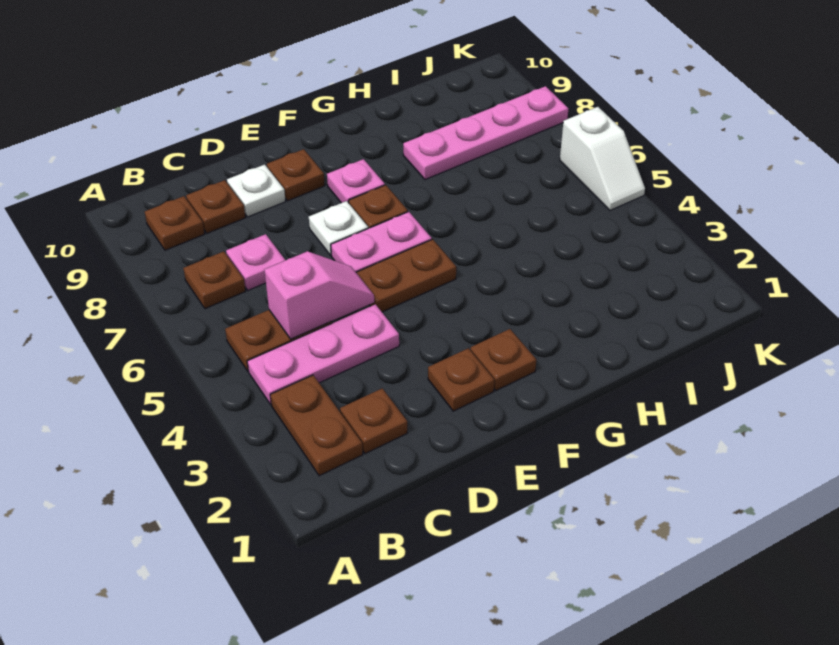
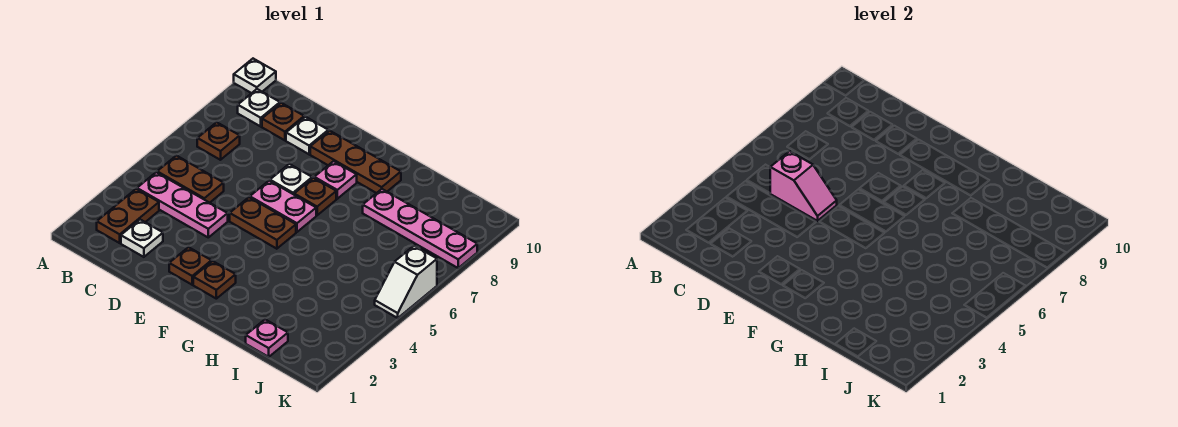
none -> white 1x1 plate [234,59,276,93]
brown 1x1 plate [145,196,205,250] -> white 1x1 plate [238,89,280,126]
brown 1x1 plate [340,388,407,454] -> white 1x1 plate [121,220,163,257]
pink 1x1 plate [226,234,285,290] -> pink 1x1 plate moved to [246,320,288,357]
brown 1x1 plate [267,149,325,201] -> brown 1x3 plate [310,131,401,193]

